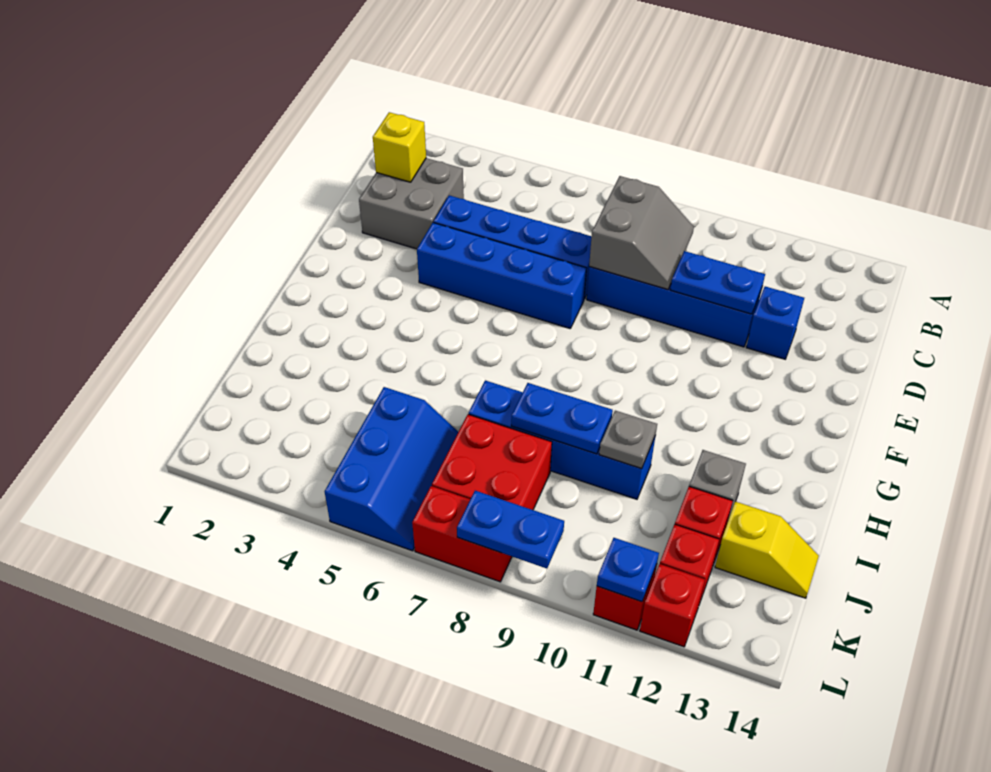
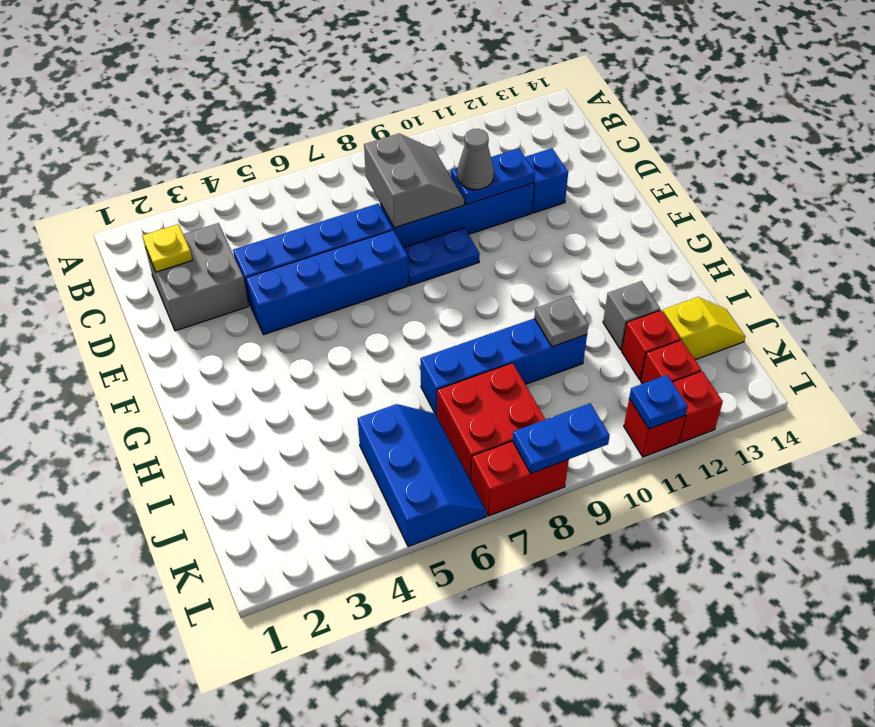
yellow 1x1 brick [373,112,426,182] -> yellow 1x1 plate [142,224,192,272]
none -> grey 1x1 cone [457,129,494,190]
blue 1x2 plate [511,383,613,454] -> blue 1x2 plate moved to [404,228,480,285]

